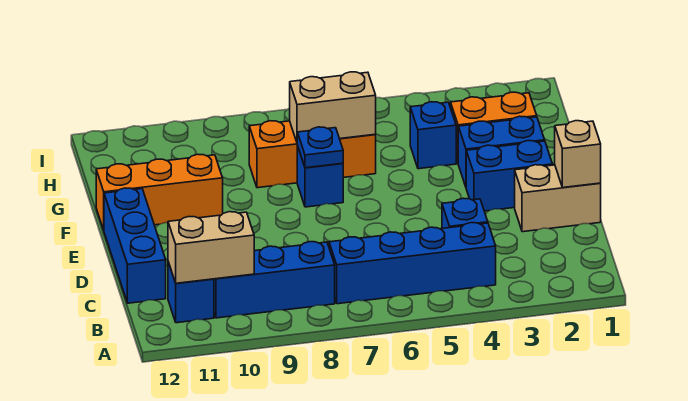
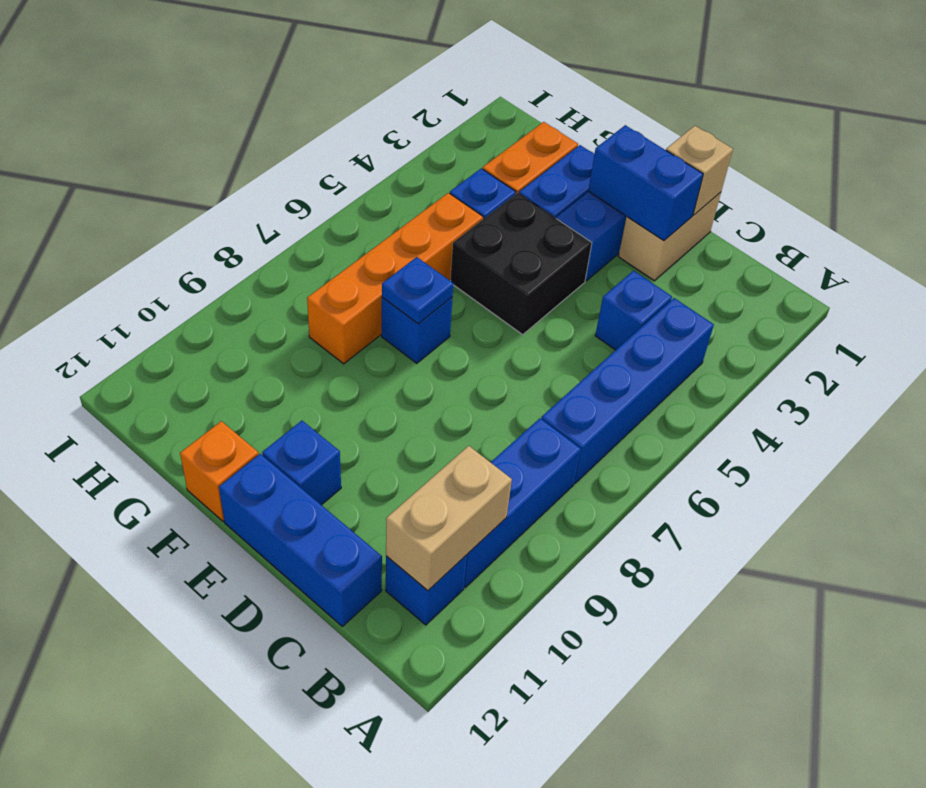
none -> blue 1x2 brick [588,125,703,241]
none -> black 2x2 brick [451,193,592,335]
none -> blue 1x1 brick [262,421,341,505]
orange 1x3 brick [96,154,223,230] -> orange 1x1 brick [180,421,259,521]
orange 1x3 brick [249,121,376,188] -> orange 1x4 brick [307,193,483,364]
tan 1x2 brick [290,72,376,142] -> none

